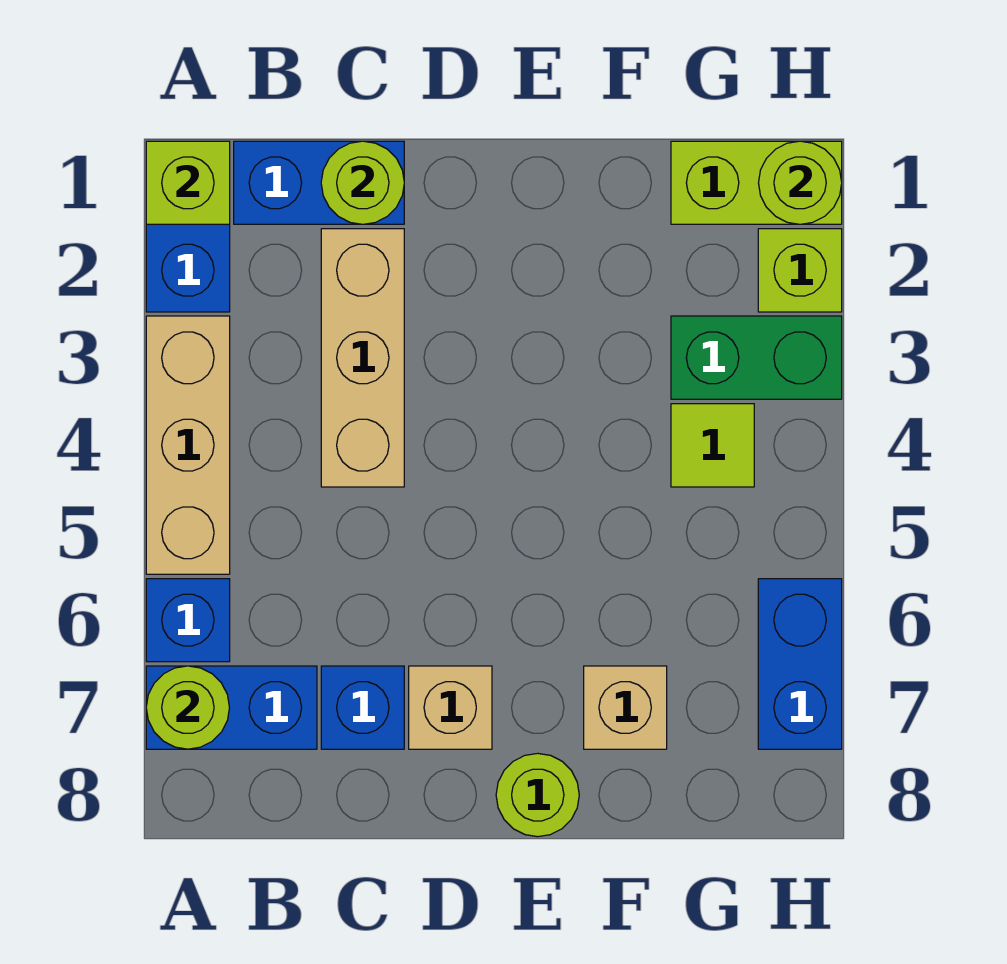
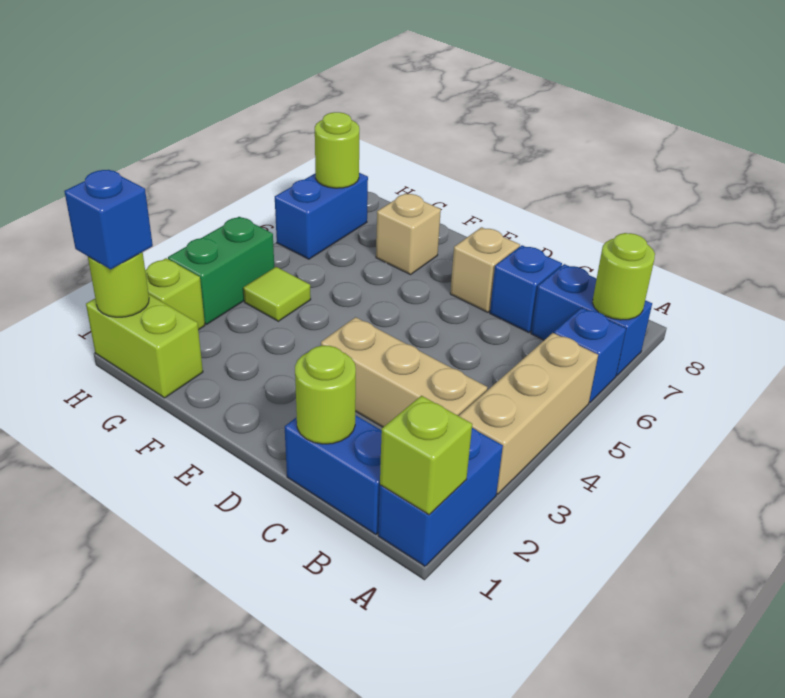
tan 1x3 brick [321,229,404,487] -> tan 1x3 brick turned to [321,317,488,427]
lime 1x1 round brick [496,753,579,837] -> lime 1x1 round brick moved to [315,112,360,188]
green 1x2 brick [671,316,842,399] -> green 1x2 brick turned to [168,217,274,324]
none -> blue 1x1 brick [64,170,153,269]

